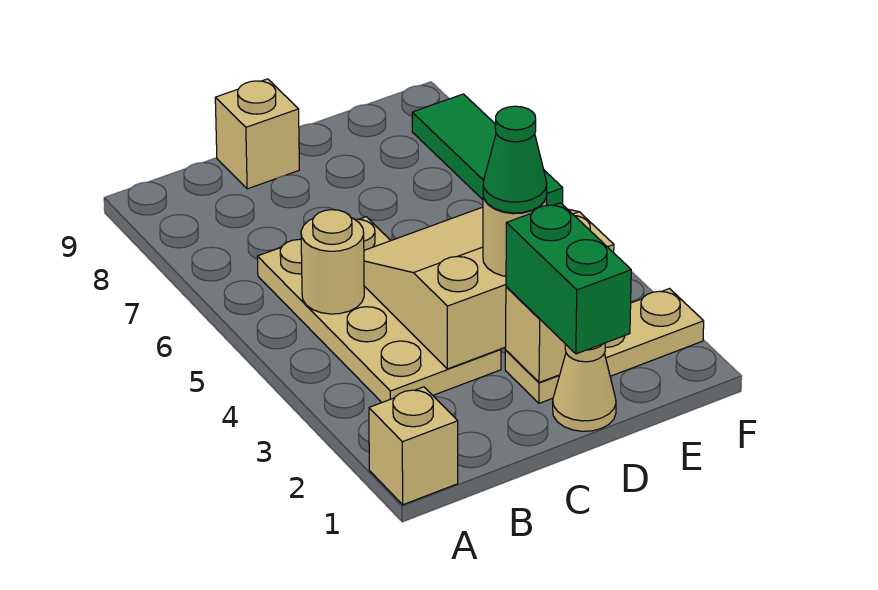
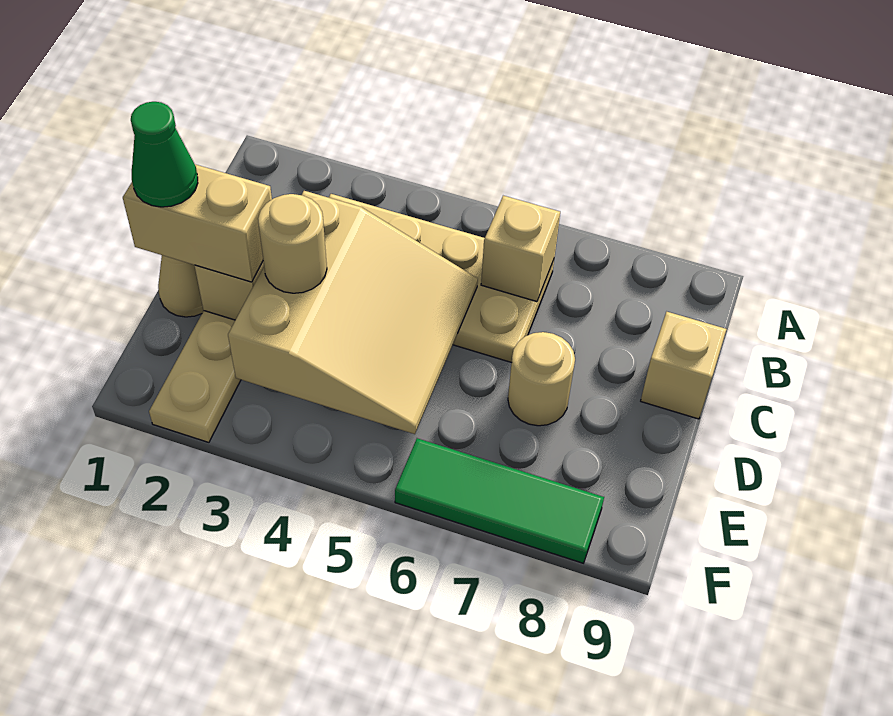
tan 1x1 brick [369,387,458,505] -> tan 1x1 brick moved to [481,196,560,302]
tan 1x1 round brick [301,210,364,314] -> tan 1x1 round brick moved to [508,332,575,426]
green 1x2 brick [506,203,631,354] -> tan 1x2 brick [123,164,272,282]
green 1x1 cone [483,106,547,213] -> green 1x1 cone moved to [131,102,198,207]

